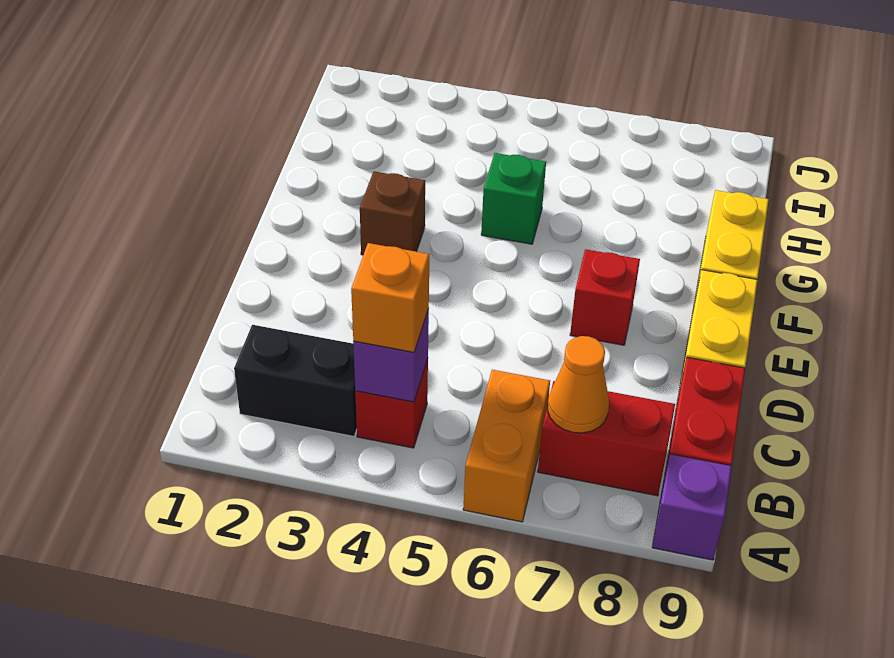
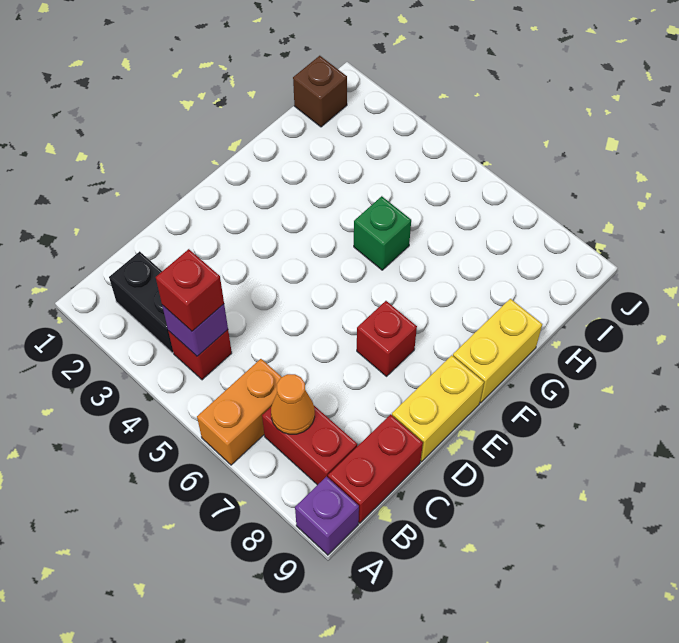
orange 1x1 brick [351,243,429,352] -> red 1x1 brick [156,249,224,331]
brown 1x1 brick [360,171,425,255] -> brown 1x1 brick moved to [293,56,347,127]

